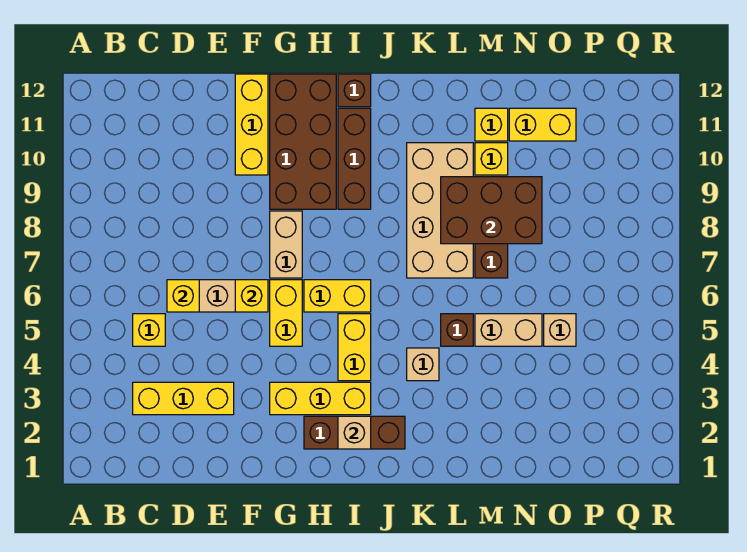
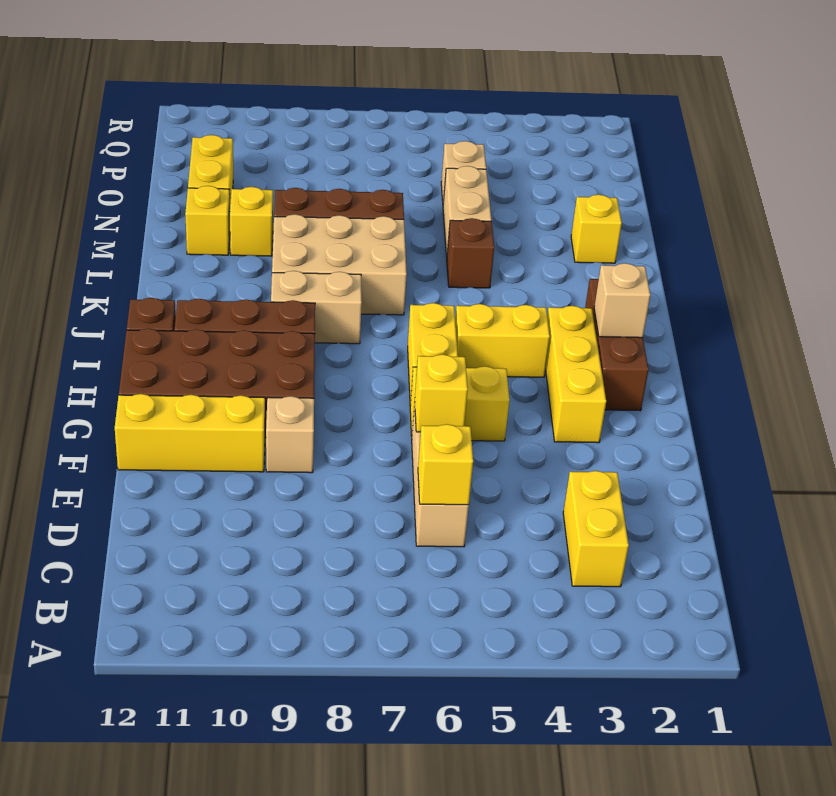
yellow 1x3 brick [133,382,234,415] -> yellow 1x2 brick [563,471,629,587]
yellow 1x1 brick [133,314,165,346] -> yellow 1x1 brick moved to [571,194,622,263]
tan 1x2 brick [270,211,302,278] -> tan 1x2 brick moved to [271,271,362,344]
tan 1x1 brick [407,348,439,381] -> tan 1x1 brick moved to [266,396,314,473]
tan 2x4 brick [407,143,473,278] -> tan 2x3 brick [272,214,407,315]
brown 2x3 brick [441,177,542,244] -> none

